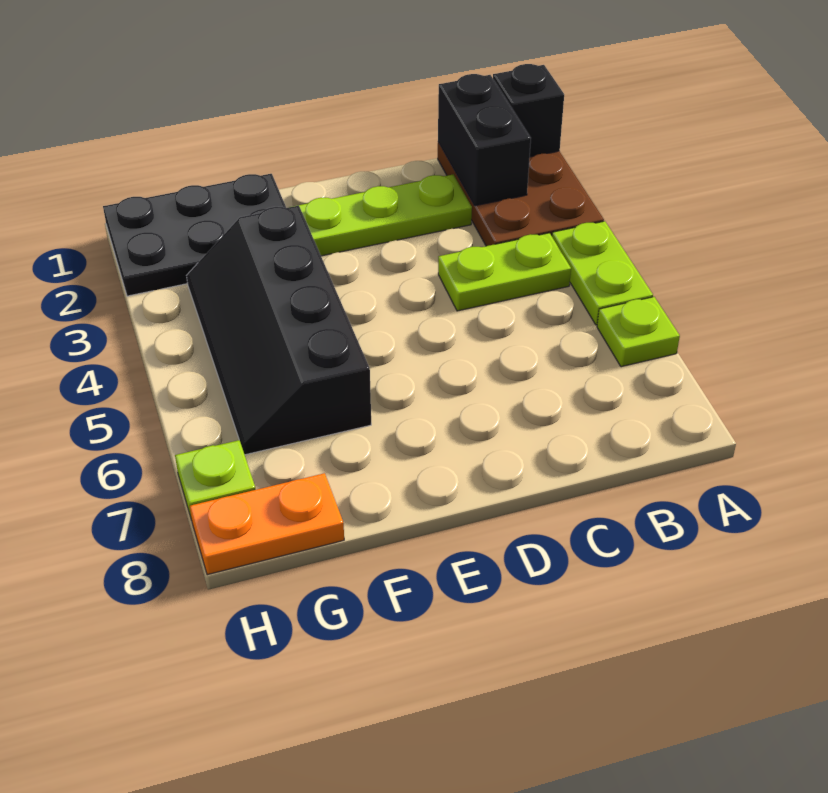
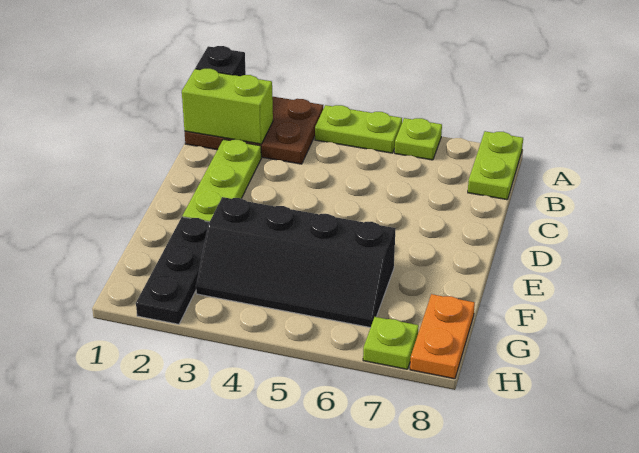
black 1x2 brick [438,74,531,206] -> lime 1x2 brick [182,69,273,144]
lime 1x2 plate [438,233,571,311] -> lime 1x2 plate moved to [468,131,523,200]
black 2x3 plate [103,174,286,296] -> black 1x3 plate [136,217,209,324]

